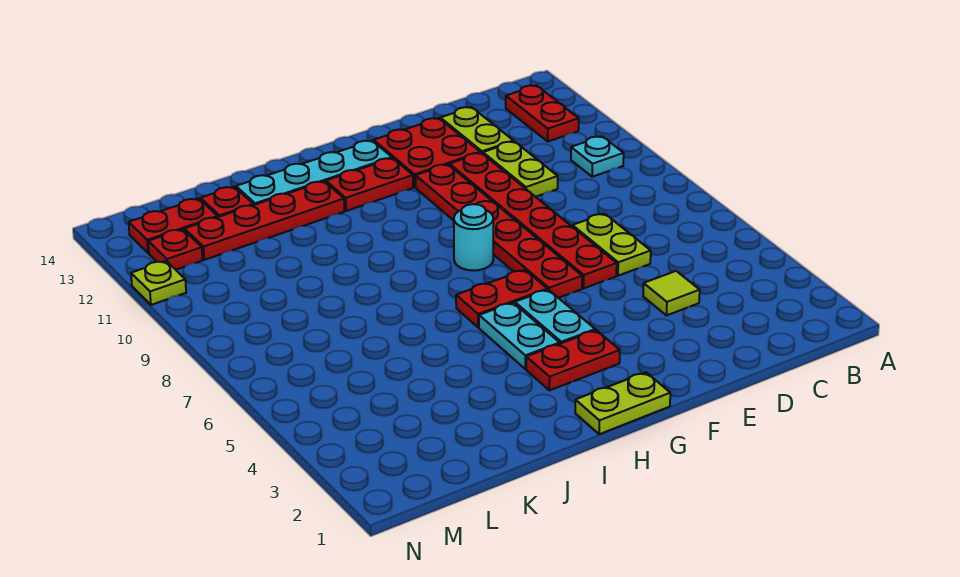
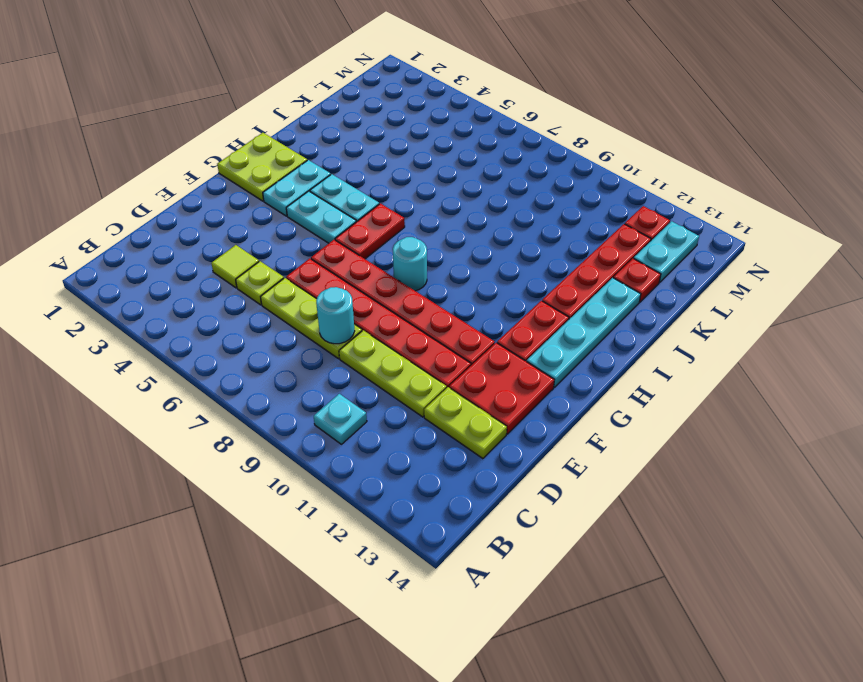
red 1x2 plate [506,85,579,141] -> none
lime 1x2 plate [572,214,651,276] -> lime 1x3 plate [261,278,362,359]
none -> cyan 1x1 round brick [316,287,355,344]
lime 1x2 plate [483,142,558,197] -> lime 1x3 plate [339,330,447,417]
lime 1x2 plate [575,372,670,434] -> lime 2x2 plate [217,133,307,201]
red 1x2 plate [526,330,620,390] -> cyan 1x2 plate [263,160,331,216]
red 1x2 plate [129,198,218,253] -> cyan 1x2 plate [634,221,699,282]
lime 1x1 plate [131,261,186,305] -> lime 1x1 plate moved to [236,261,284,305]

